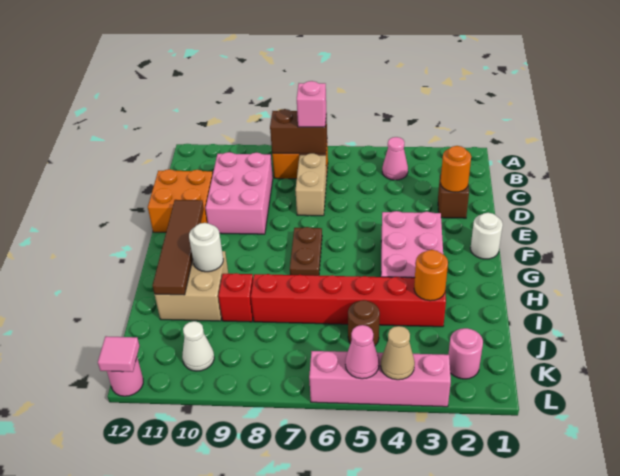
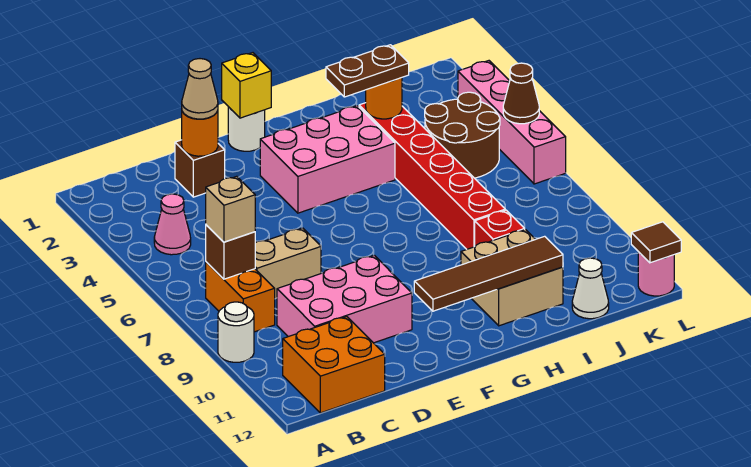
brown 1x2 brick [270,109,327,154] -> brown 1x1 brick [206,225,255,279]
pink 1x1 brick [297,81,326,127] -> tan 1x1 brick [206,176,255,242]
orange 2x2 brick [148,169,213,232] -> orange 2x2 brick moved to [283,317,385,413]
none -> yellow 1x1 brick [222,53,271,118]
brown 1x2 plate [290,227,322,276] -> brown 1x2 plate moved to [326,45,409,97]
white 1x1 round brick [189,223,223,272] -> white 1x1 round brick moved to [218,302,254,362]
brown 1x1 round brick [348,300,380,345] -> brown 2x2 round brick [425,92,500,178]
pink 1x1 round brick [448,328,483,379] -> none
white 1x1 cone [182,321,214,371] -> white 1x1 cone moved to [572,258,609,319]
tan 1x1 cone [381,326,415,380] -> tan 1x1 cone moved to [182,59,218,119]
pink 1x1 cone [345,325,379,379] -> brown 1x1 cone [503,63,539,124]
pink 1x1 tile [98,336,140,372] -> brown 1x1 tile [631,222,681,263]

